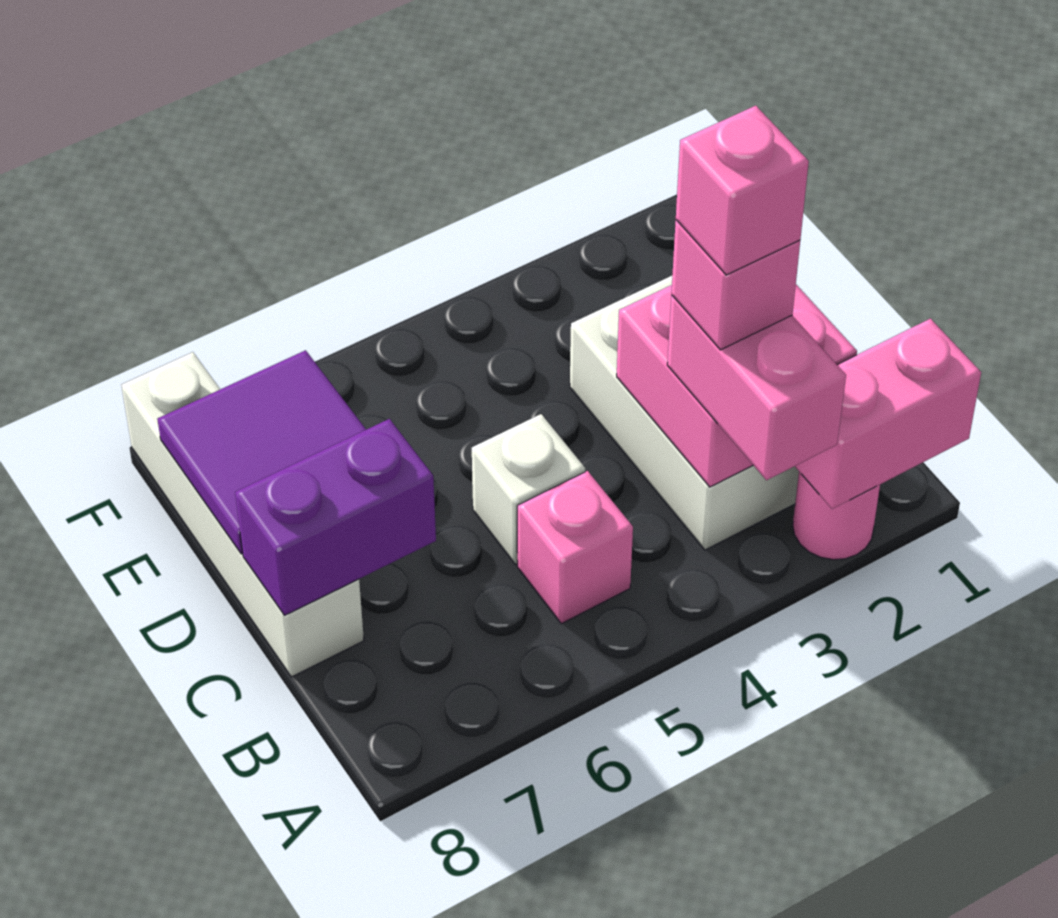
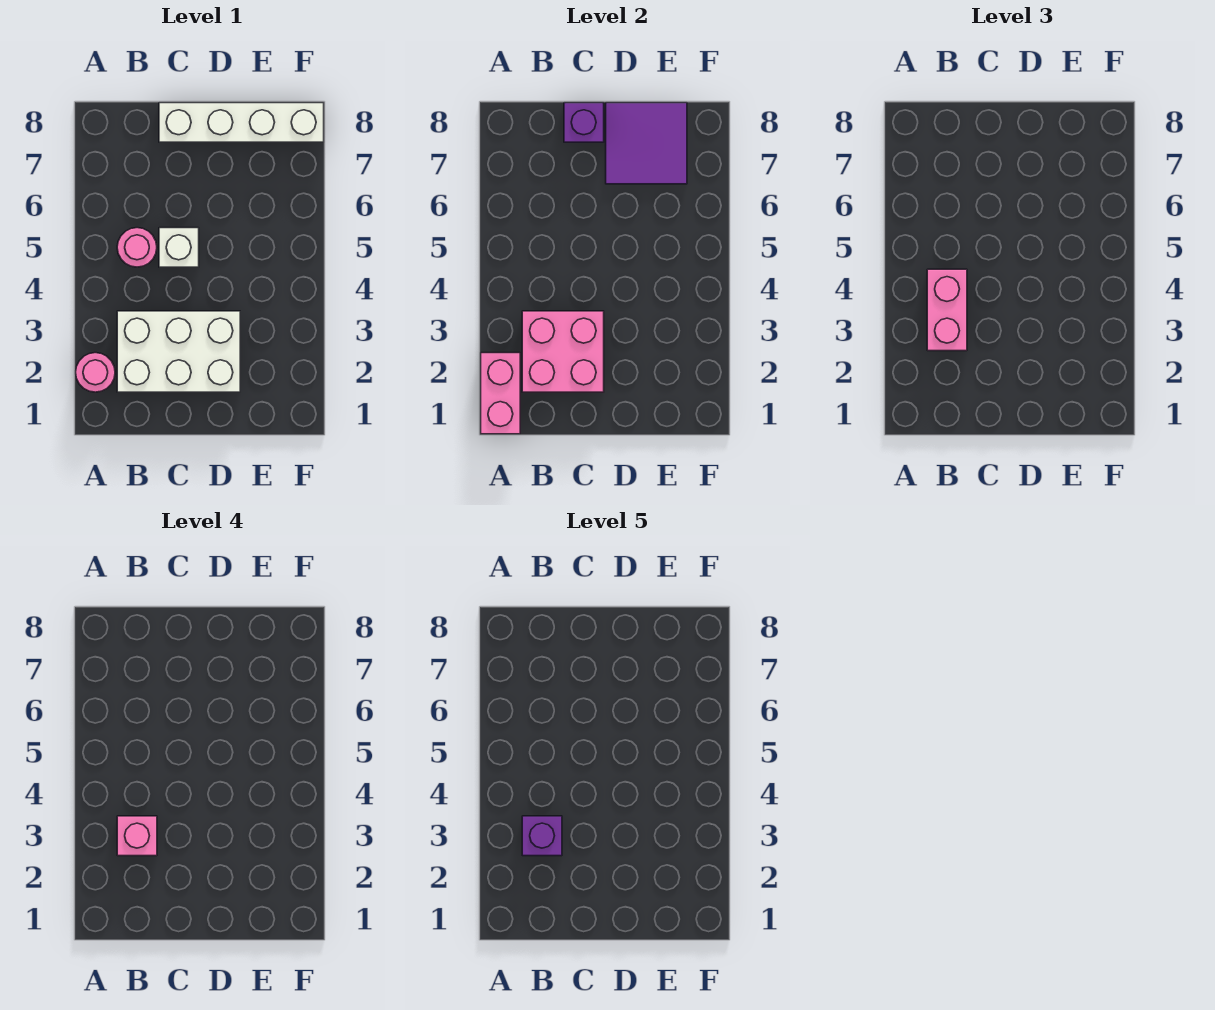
pink 1x2 brick [667,295,846,480] -> pink 1x2 brick turned to [927,269,967,351]
pink 1x1 brick [676,106,809,275] -> purple 1x1 brick [522,816,562,856]
pink 1x1 brick [517,471,633,624] -> pink 1x1 round brick [117,228,157,267]
purple 1x2 brick [235,419,436,615] -> purple 1x1 brick [564,103,604,142]

